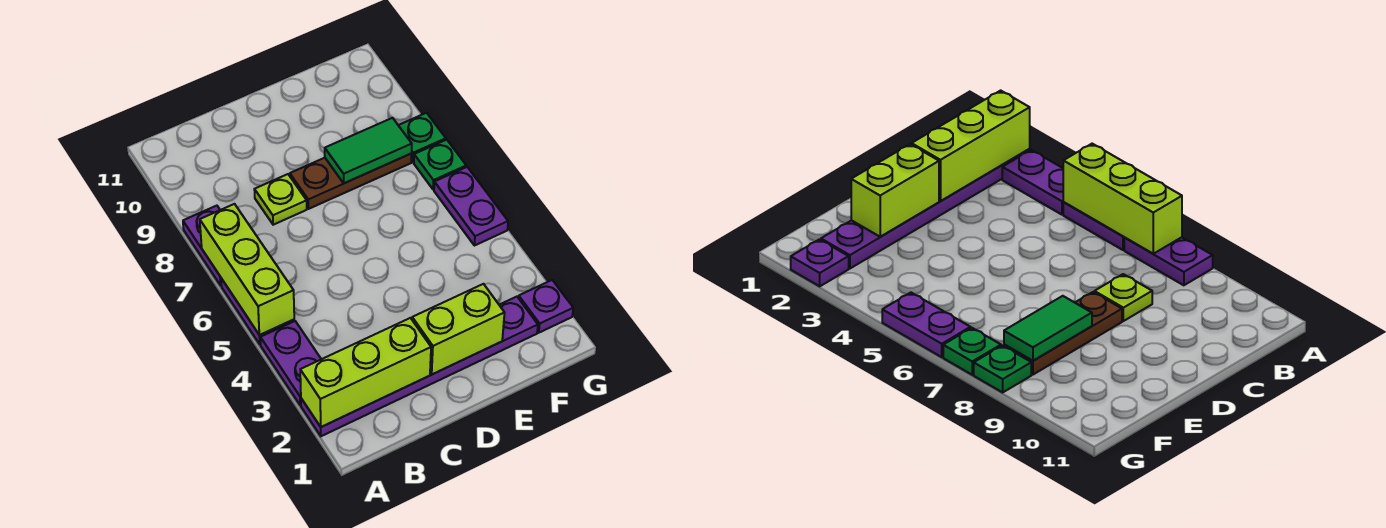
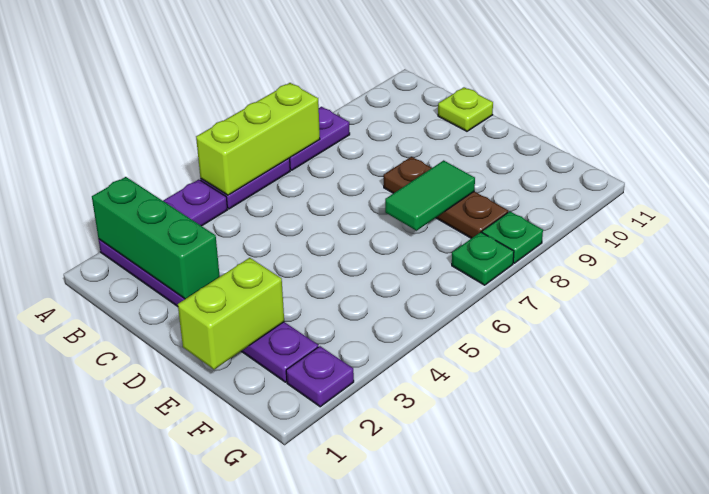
lime 1x3 brick [300,318,431,427] -> green 1x3 brick [92,177,220,299]
lime 1x1 plate [254,174,307,225] -> lime 1x1 plate moved to [438,87,493,131]
lime 1x2 brick [412,284,504,374] -> lime 1x2 brick turned to [178,258,284,369]
green 1x2 tile [325,118,412,183] -> green 1x2 tile turned to [385,160,475,231]
purple 1x2 plate [434,167,508,246] -> none

